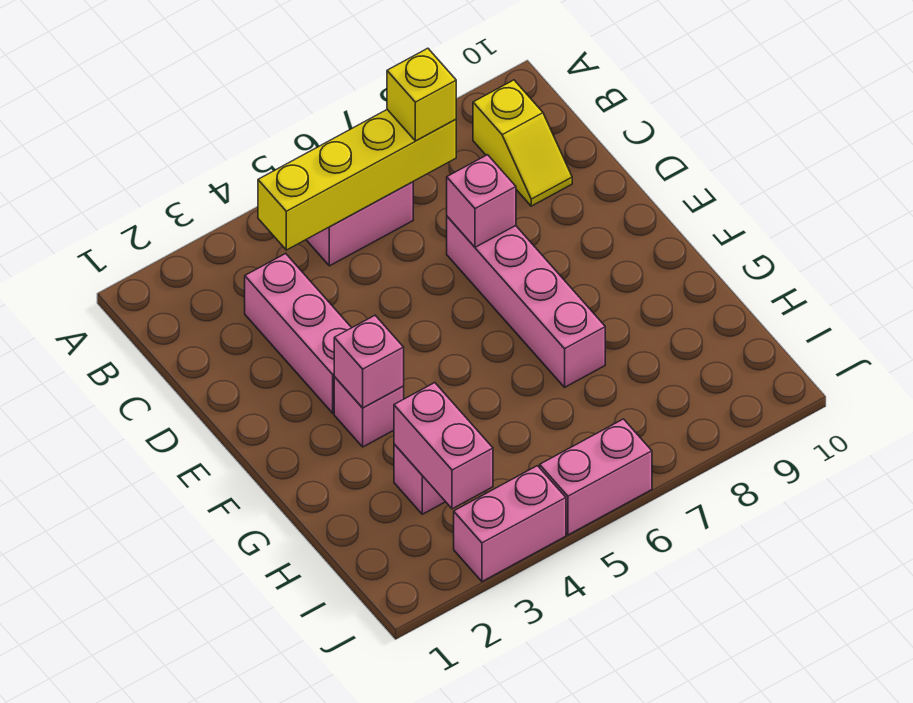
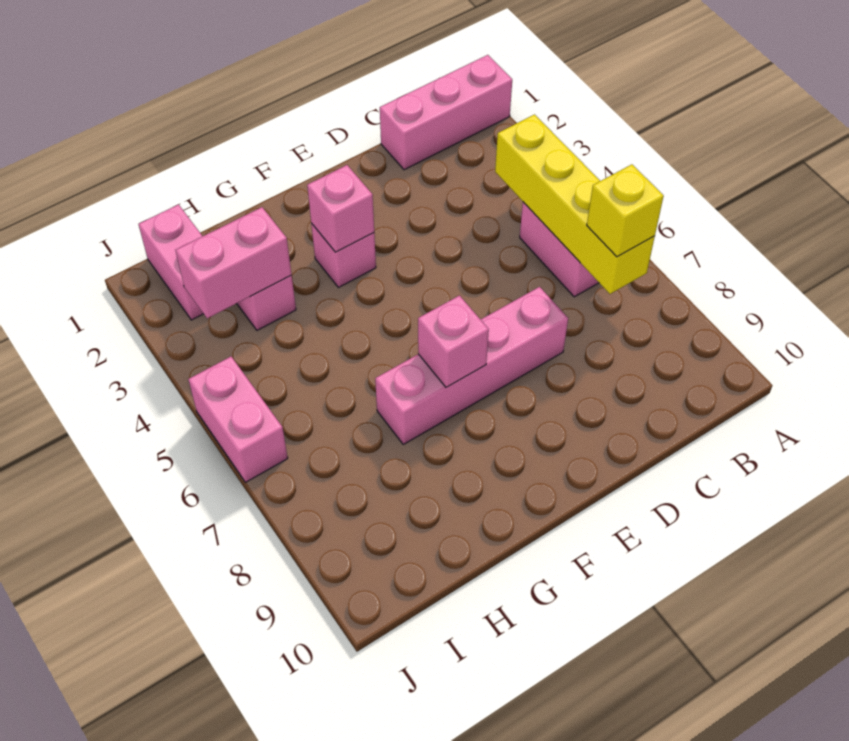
yellow 1x2 slope [473,80,572,206] -> none
pink 1x3 brick [245,253,351,413] -> pink 1x3 brick moved to [380,55,512,170]
pink 1x1 brick [447,155,516,247] -> pink 1x1 brick moved to [418,295,489,387]
pink 1x2 brick [454,466,566,582] -> pink 1x2 brick moved to [139,205,203,320]

